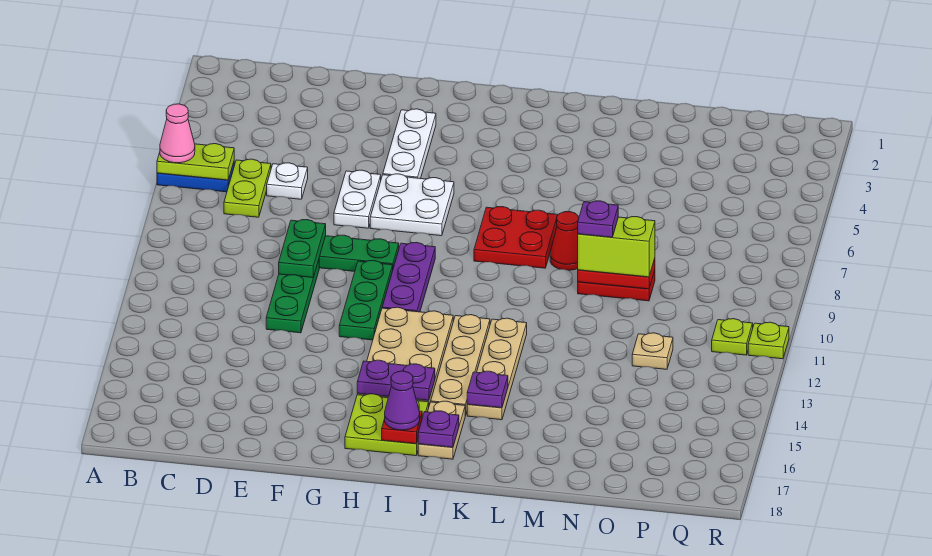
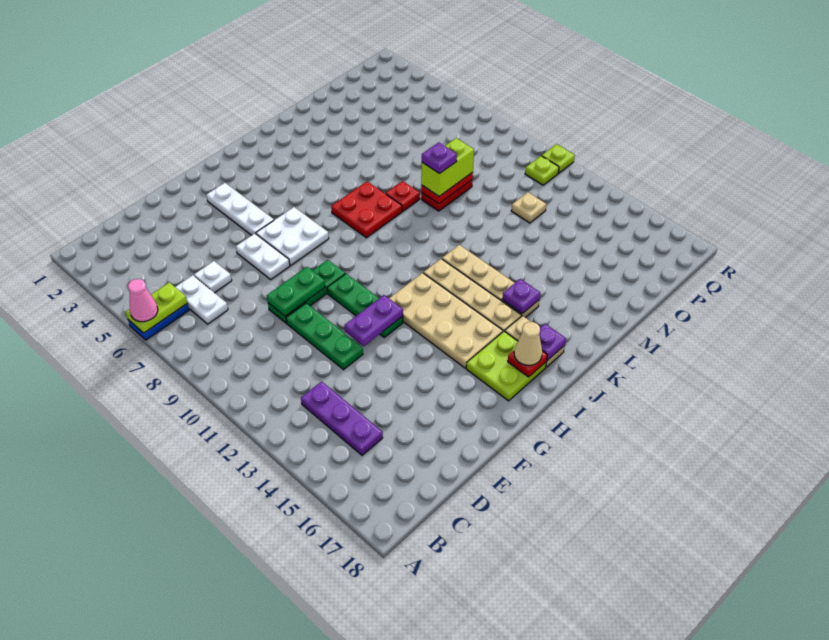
lime 1x2 plate [224,159,271,217] -> white 1x2 plate [176,275,228,324]
green 1x2 plate [279,220,326,278] -> green 1x2 plate turned to [267,267,325,316]
purple 1x3 plate [382,243,435,312] -> purple 1x3 plate moved to [301,382,383,455]
purple 1x2 plate [357,360,435,400] -> purple 1x2 plate moved to [344,295,403,346]
purple 1x1 cone [385,371,420,430] -> tan 1x1 cone [514,322,542,365]
red 1x1 cone [550,212,579,270] -> red 1x1 plate [386,181,420,211]

